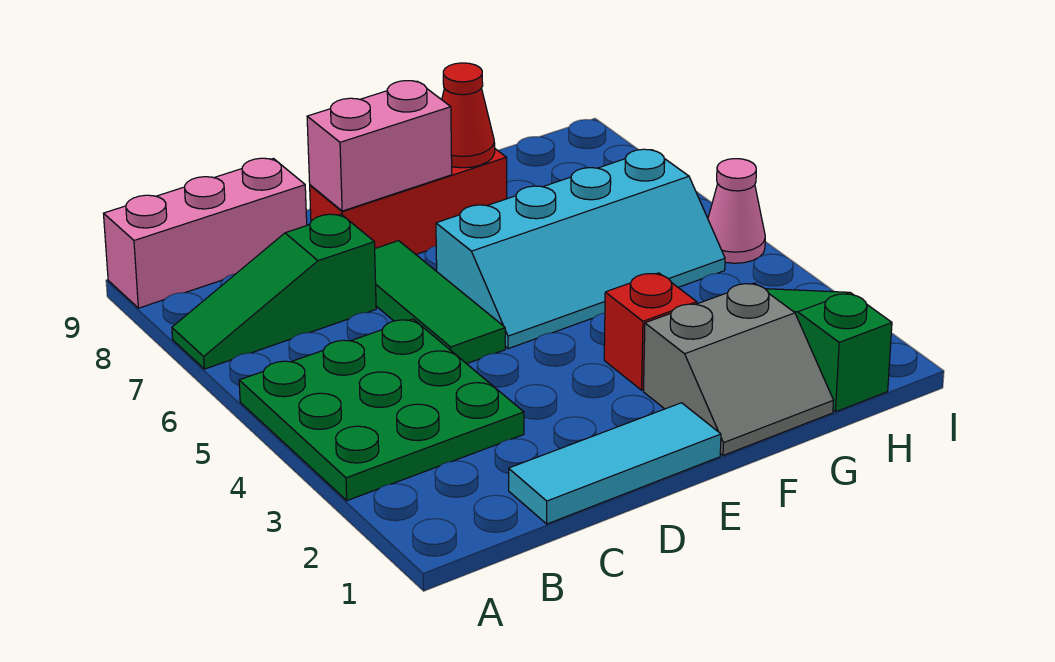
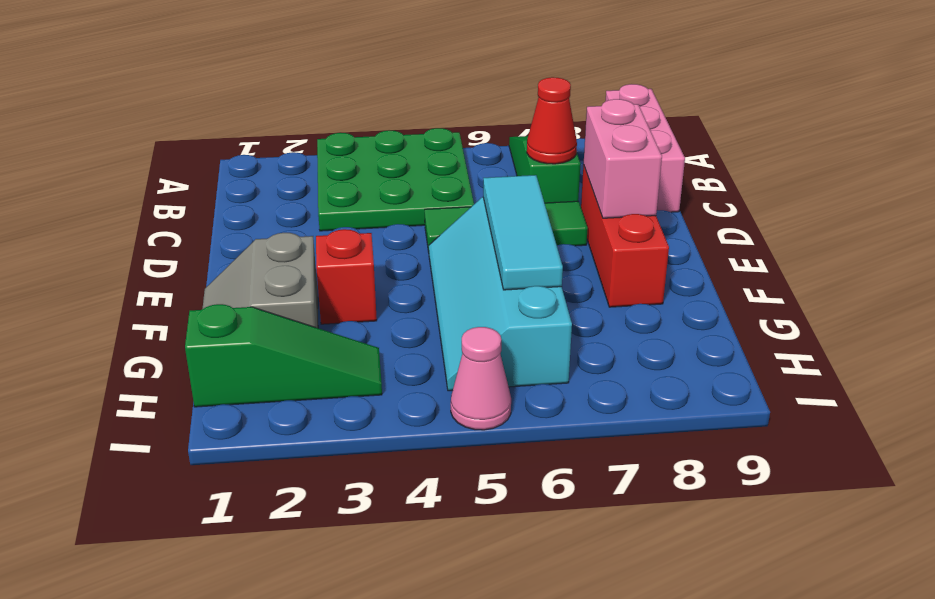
cyan 1x3 tile [509,403,721,524] -> cyan 1x3 tile moved to [483,175,563,290]
red 1x1 cone [442,63,495,168] -> red 1x1 cone moved to [527,77,577,164]

